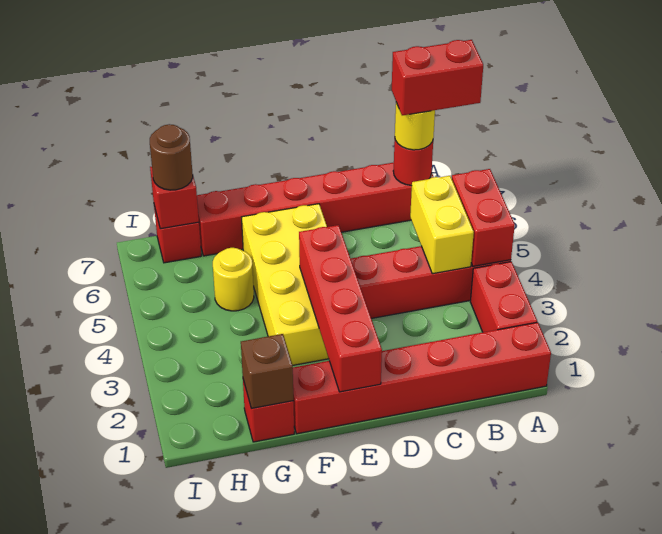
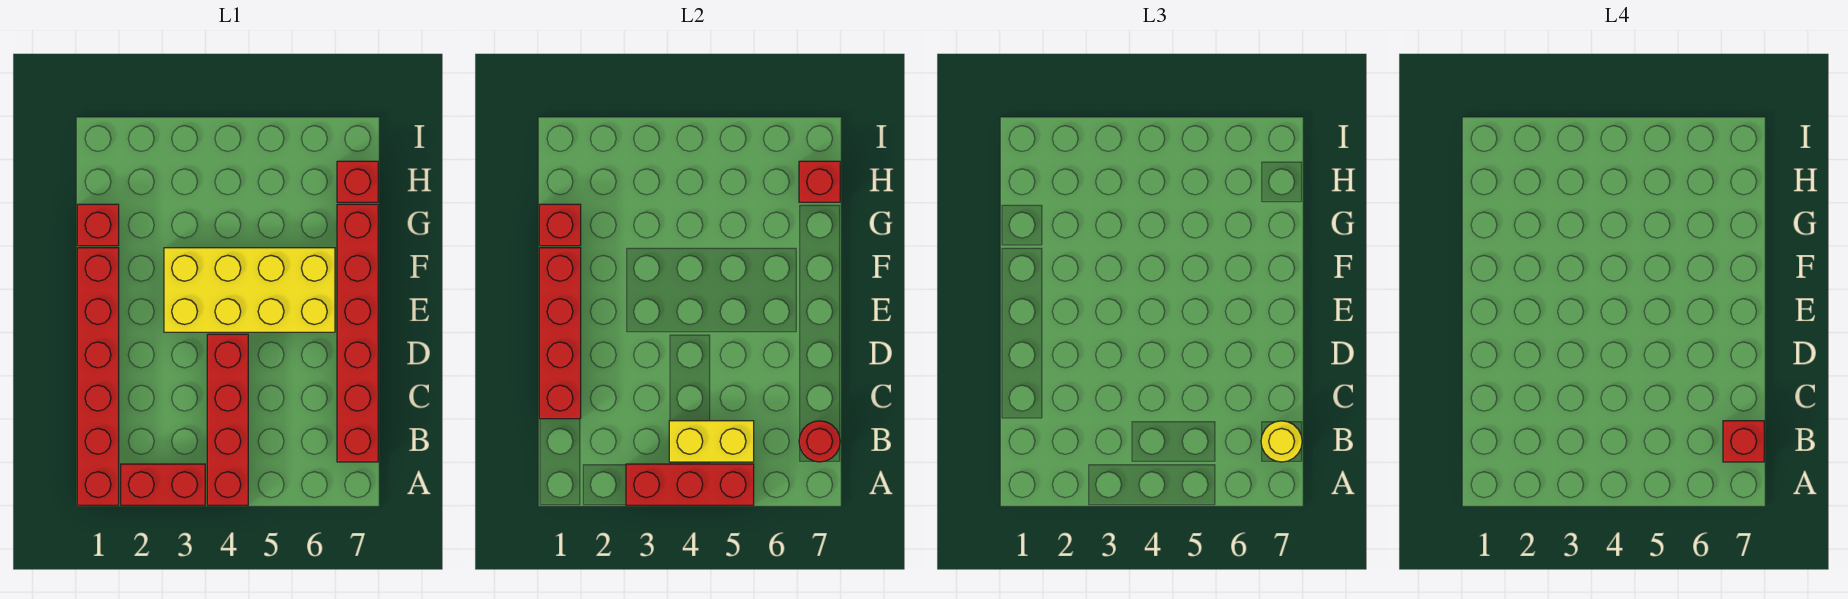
red 1x2 brick [452,169,515,266] -> red 1x3 brick [626,464,754,505]
red 1x2 brick [392,40,483,115] -> red 1x1 brick [1723,421,1764,462]
red 1x4 brick [299,225,382,392] -> red 1x4 brick turned to [539,248,581,419]
brown 1x1 brick [241,334,293,409] -> red 1x1 brick [539,204,581,246]
yellow 1x1 round brick [213,248,254,311] -> none
brown 1x1 round brick [150,124,193,190] -> none

